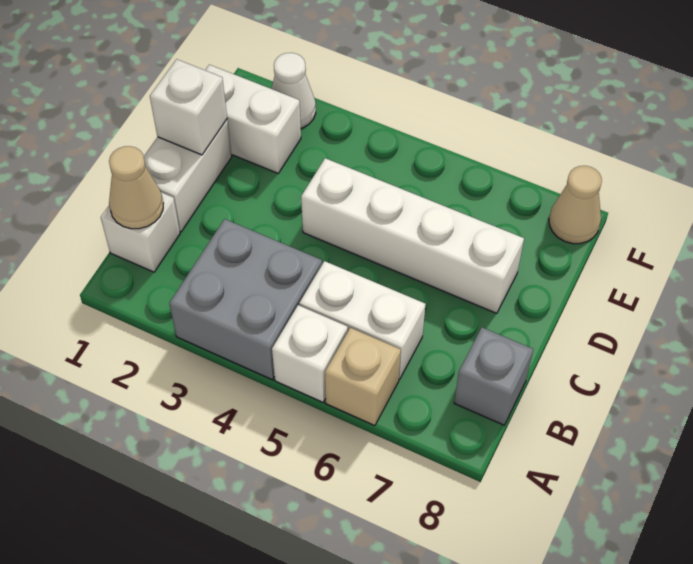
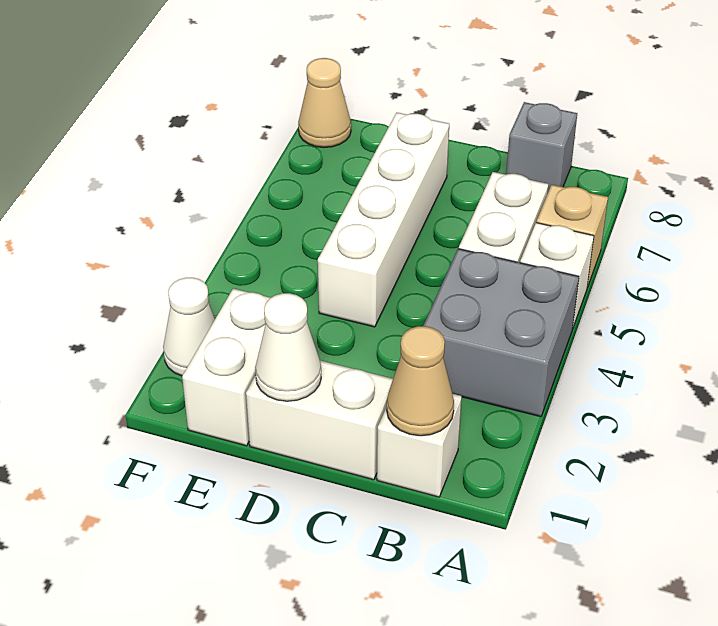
white 1x1 brick [150,59,227,155] -> white 1x1 cone [255,293,321,401]

